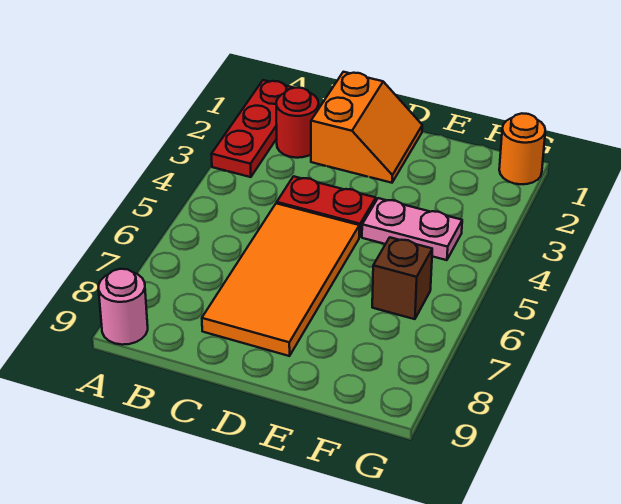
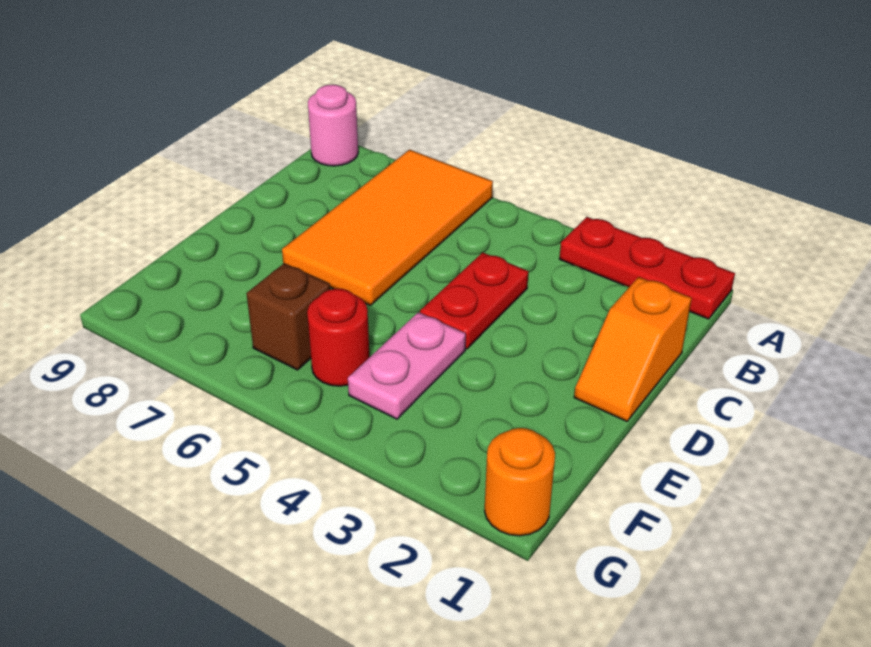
red 1x1 round brick [276,88,319,158] -> red 1x1 round brick moved to [307,289,369,386]
orange 2x2 slope [311,72,422,183] -> orange 1x2 slope [574,277,692,421]
orange 2x4 tile [202,203,359,356] -> orange 2x4 tile turned to [282,150,493,305]

